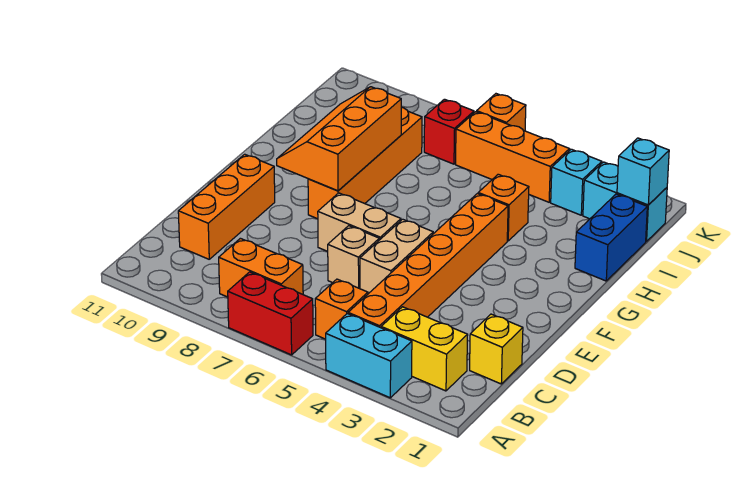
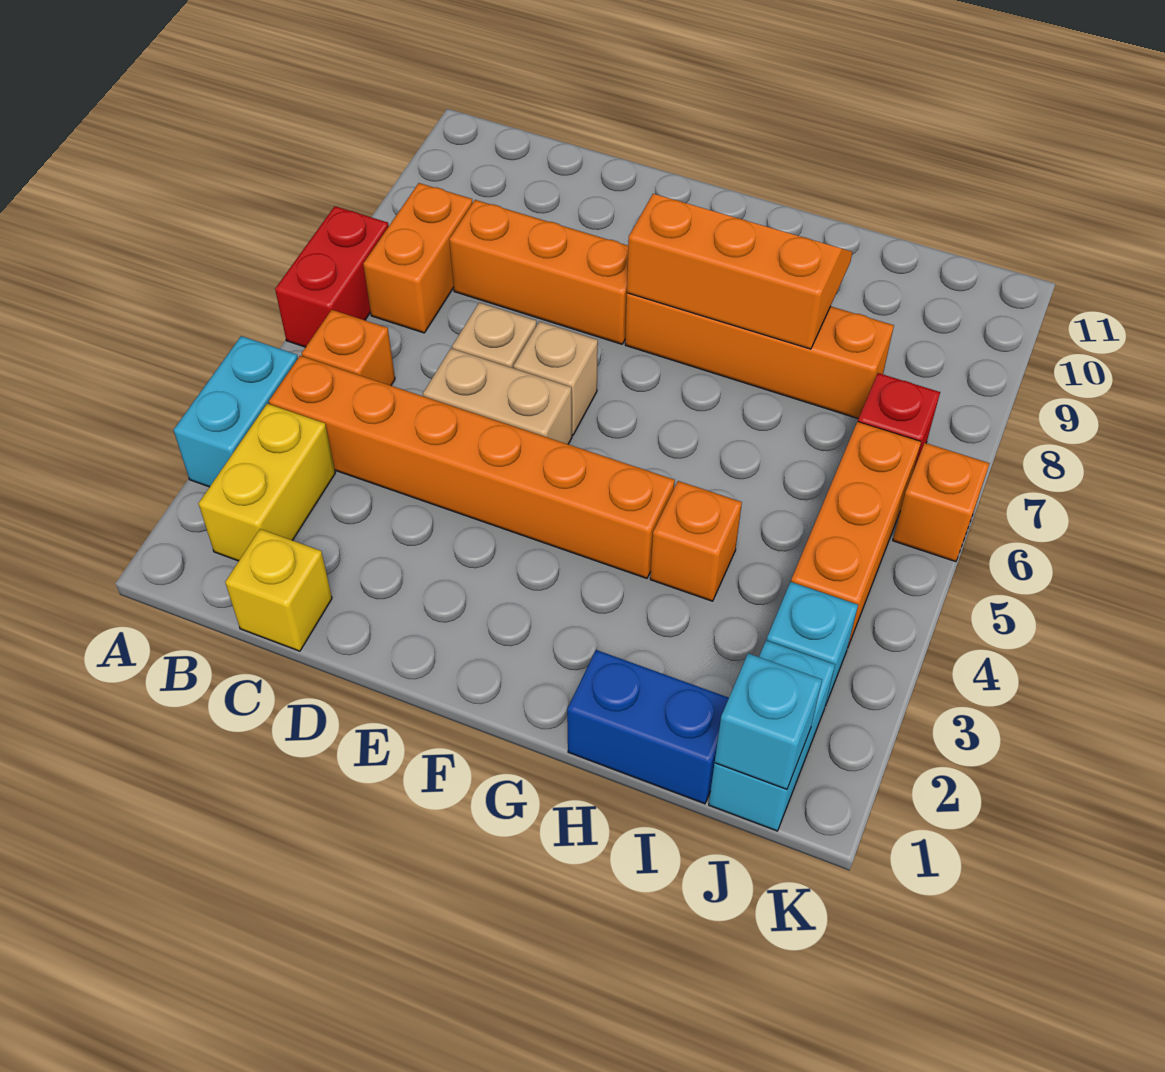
orange 1x3 brick [178,154,275,259] -> orange 1x3 brick moved to [449,200,628,344]
tan 1x2 brick [318,193,401,251] -> tan 1x1 brick [513,322,598,435]

